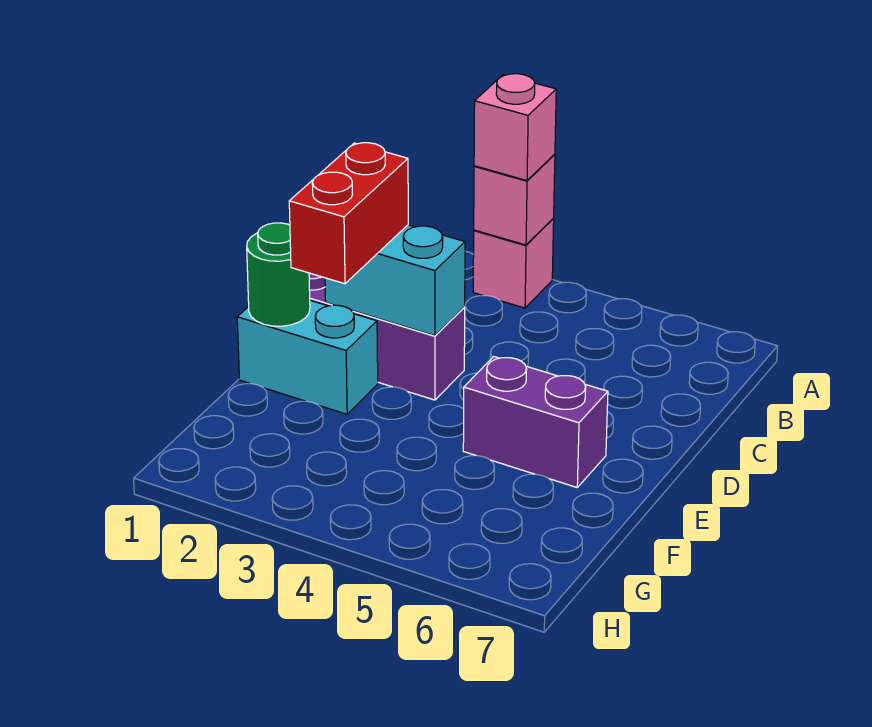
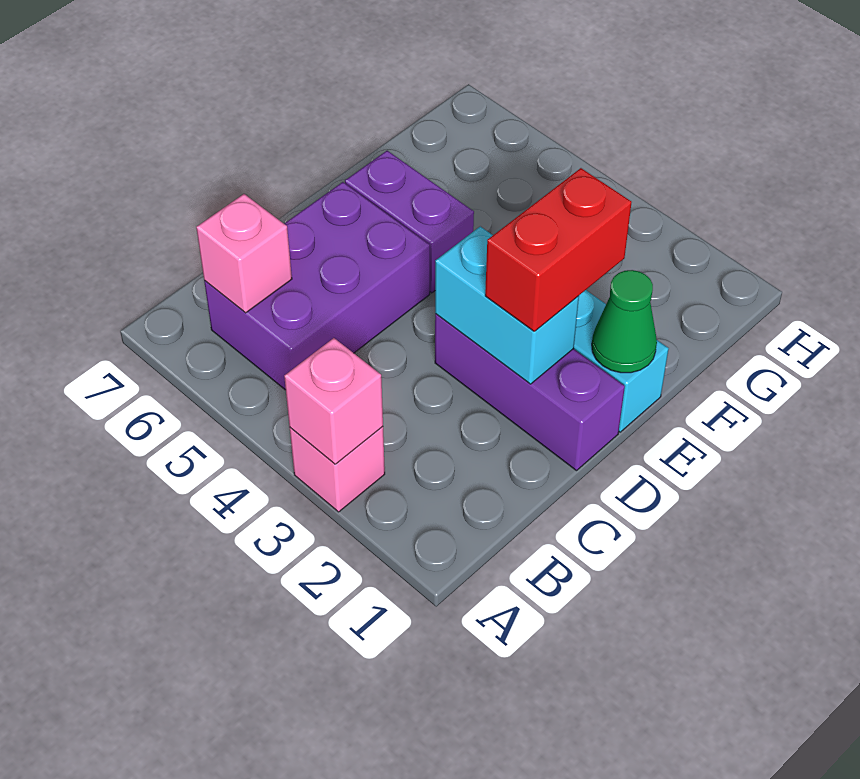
pink 1x1 brick [474,74,556,181] -> pink 1x1 brick moved to [196,194,292,313]
none -> purple 2x3 brick [204,182,430,390]
green 1x1 round brick [247,223,310,326] -> green 1x1 cone [592,270,657,373]

